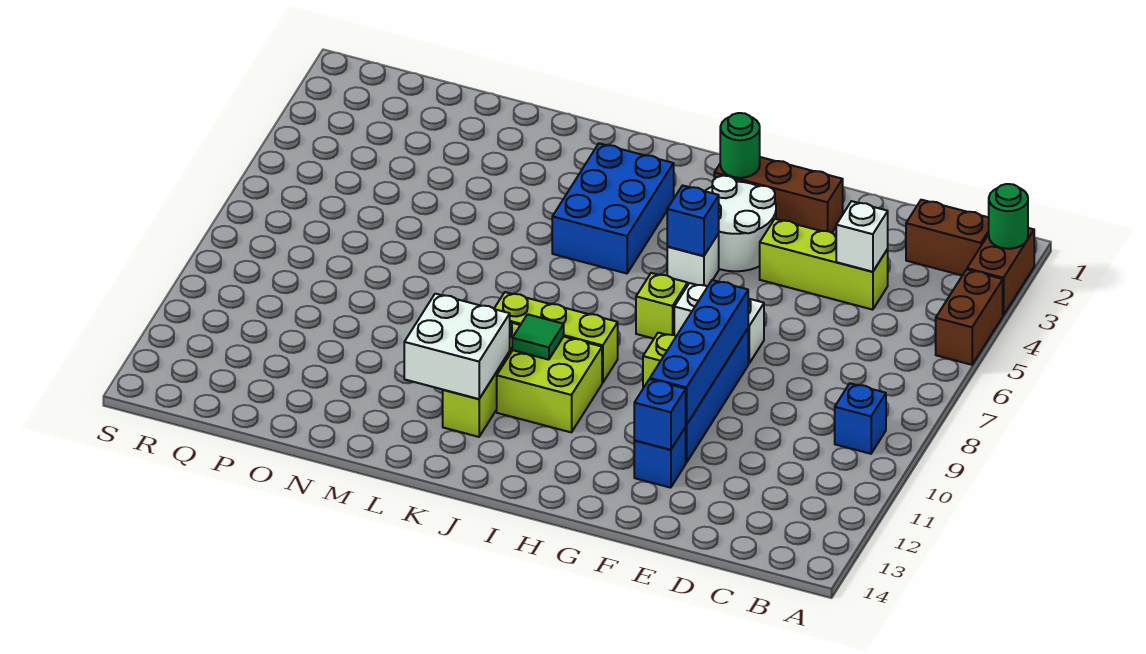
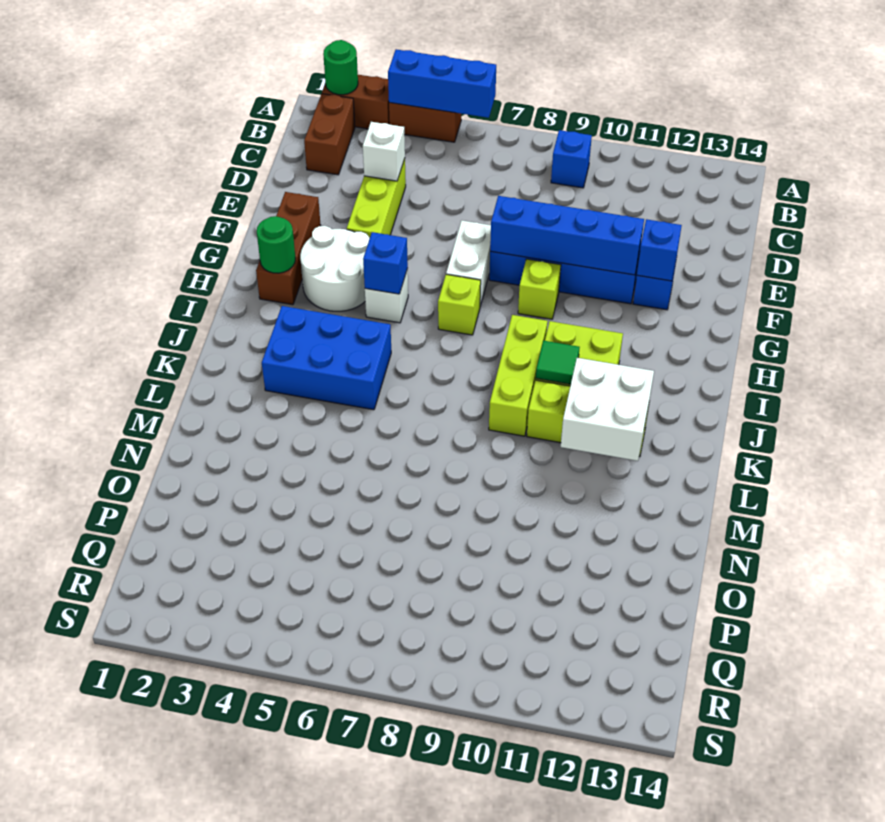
none -> blue 1x3 brick [388,49,496,118]

